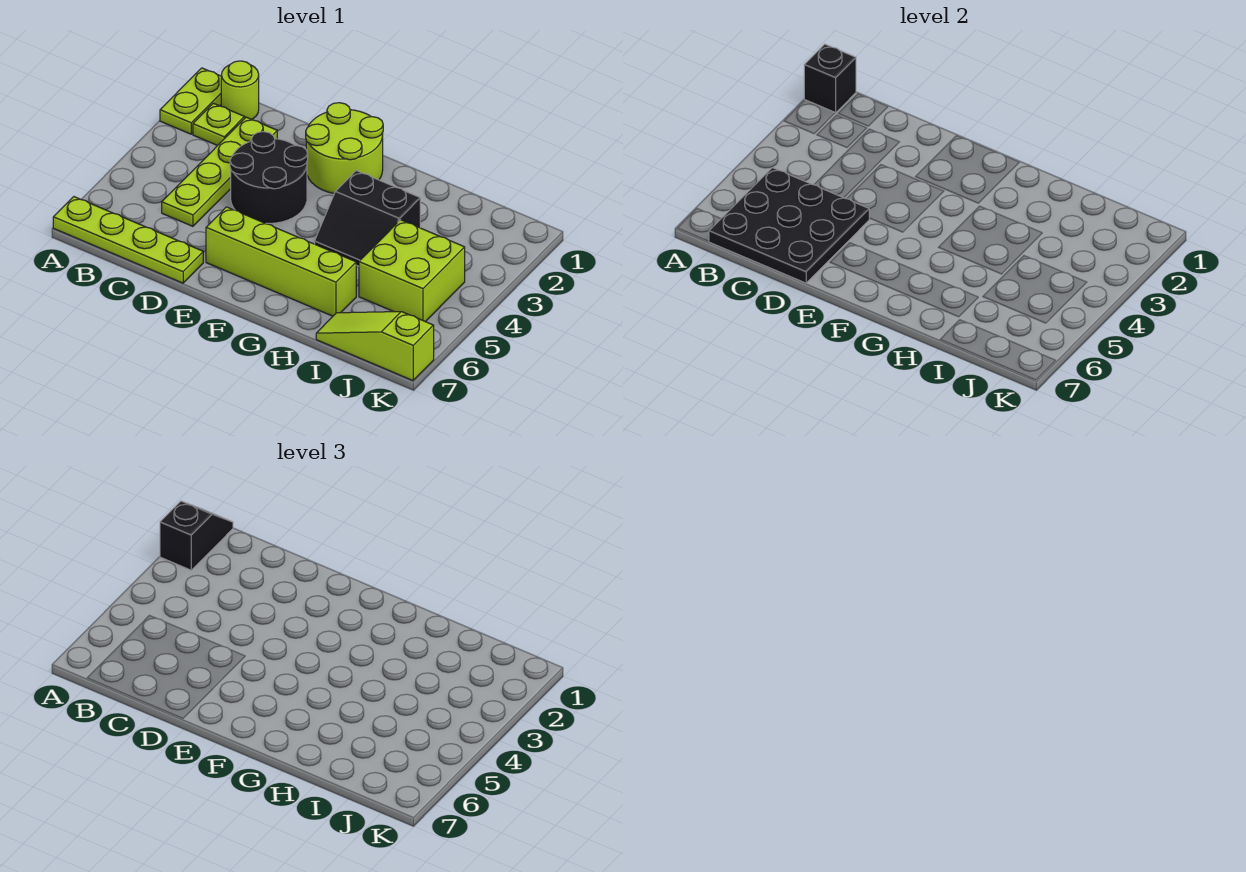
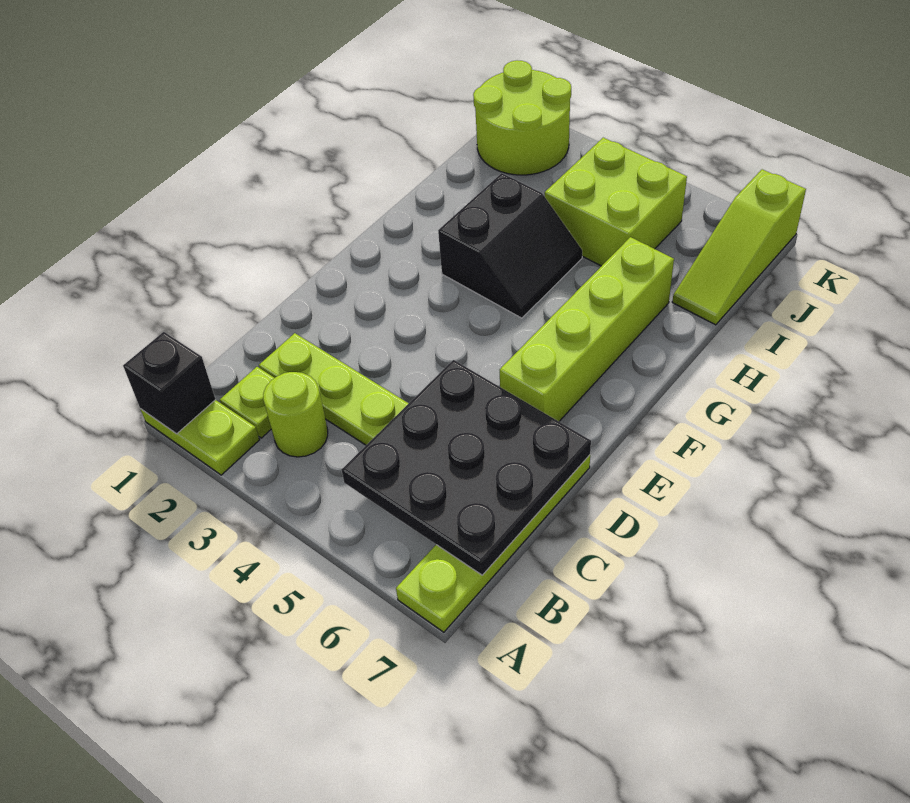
black 1x2 slope [160,501,233,570] -> none
lime 1x1 round brick [221,61,259,119] -> lime 1x1 round brick moved to [263,372,328,457]
black 2x2 round brick [230,132,308,223] -> none
lime 2x2 round brick [306,103,383,193] -> lime 2x2 round brick moved to [473,60,571,175]

